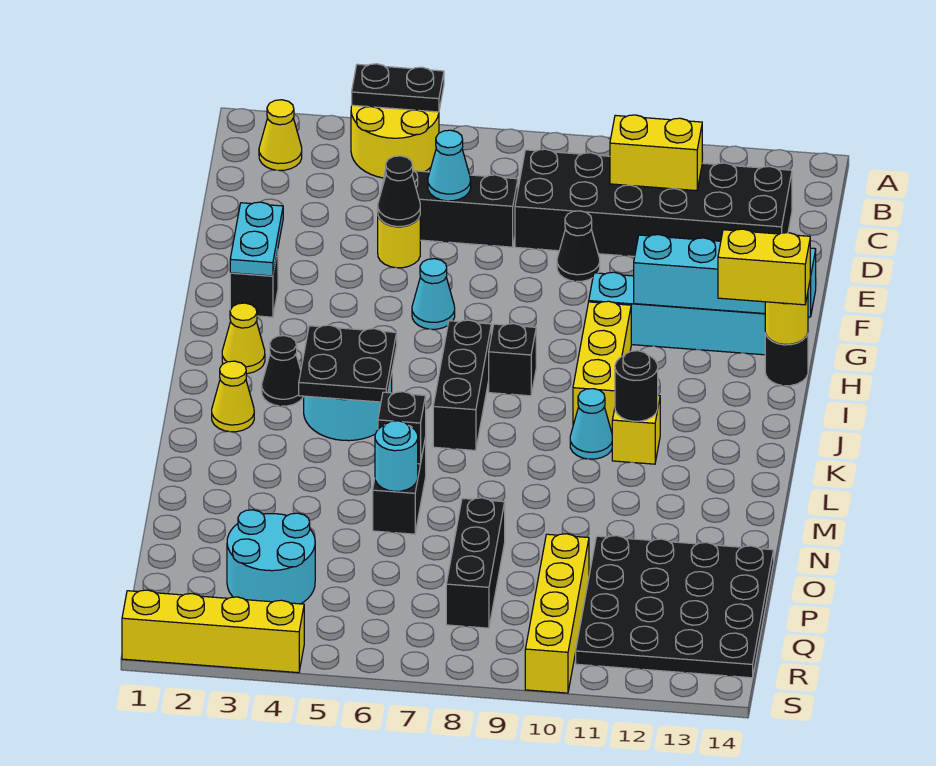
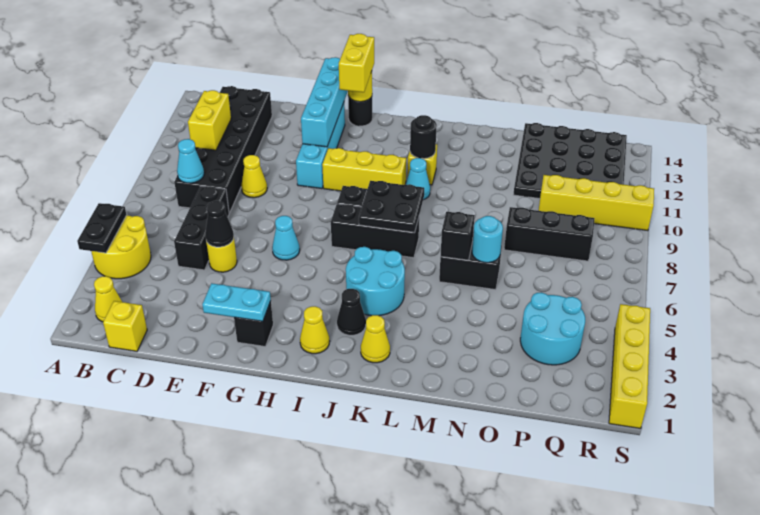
none -> yellow 1x1 brick [103,301,147,351]
cyan 1x1 cone [428,130,471,201] -> cyan 1x1 cone moved to [177,139,204,183]
black 1x1 cone [557,211,600,281] -> yellow 1x1 cone [241,155,267,198]
black 2x2 plate [299,325,397,402] -> black 2x2 plate moved to [359,181,424,233]

